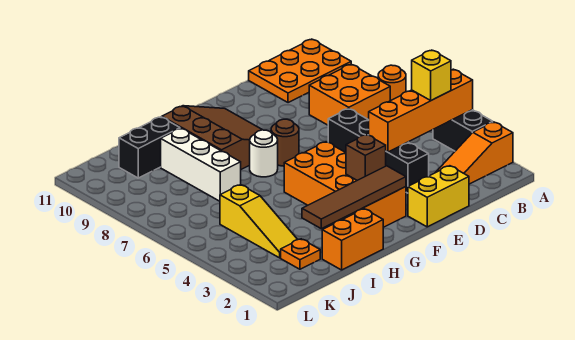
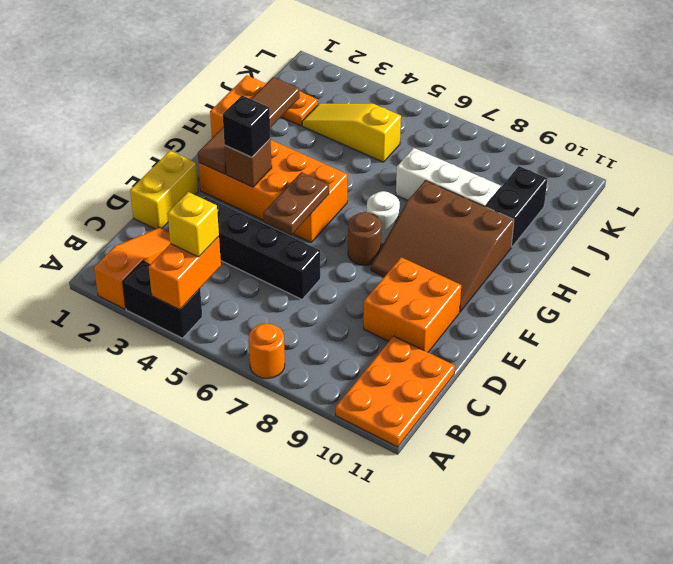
orange 1x4 brick [369,69,473,152] -> orange 1x2 brick [149,236,221,310]
orange 2x2 brick [309,64,390,125] -> orange 2x2 brick moved to [364,257,461,352]
none -> brown 1x2 plate [263,172,329,235]
none -> black 1x1 brick [223,96,271,157]

